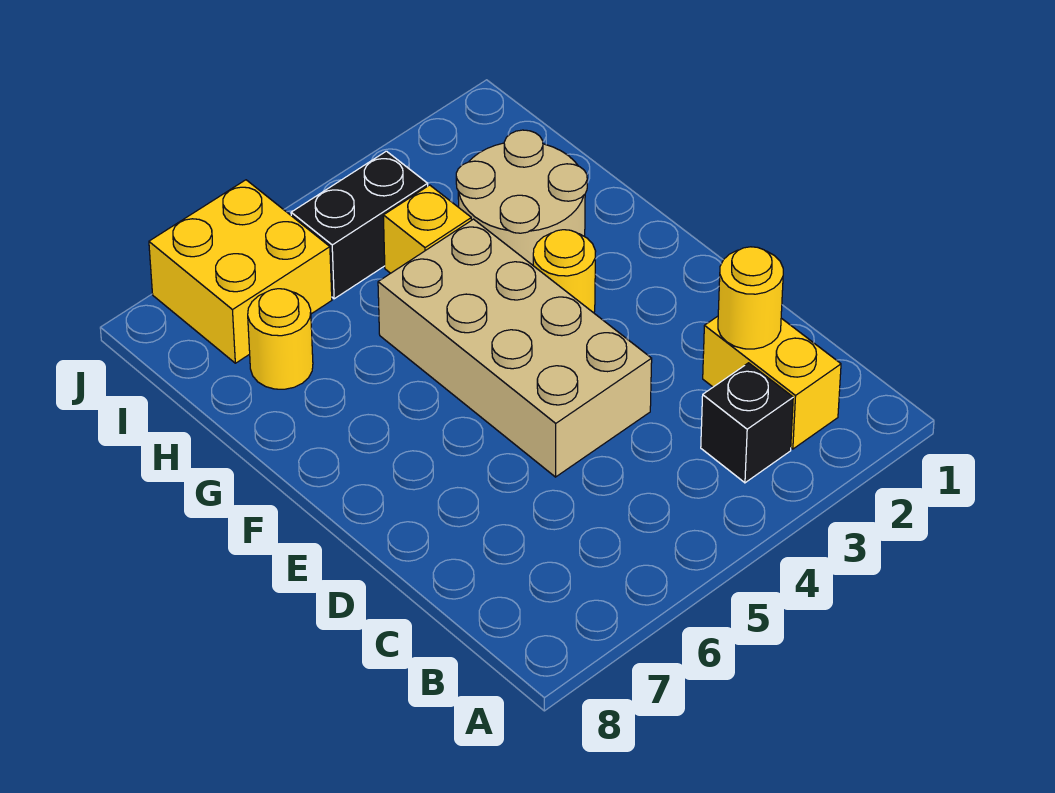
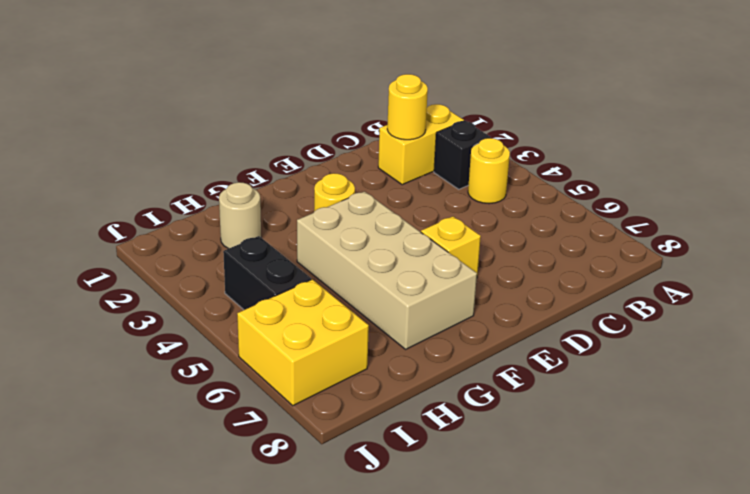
tan 2x4 brick [378,219,652,477] -> tan 2x4 brick turned to [297,192,477,349]
tan 2x2 round brick [456,130,587,265] -> tan 1x1 round brick [219,182,261,249]
yellow 1x1 brick [383,185,471,273] -> yellow 1x1 brick moved to [421,216,481,275]
yellow 1x1 round brick [248,289,313,389] -> yellow 1x1 round brick moved to [468,138,510,204]

